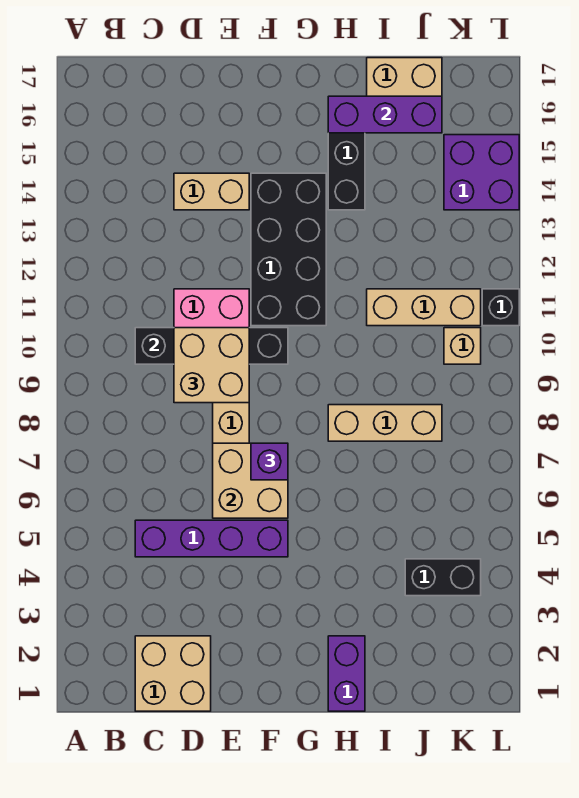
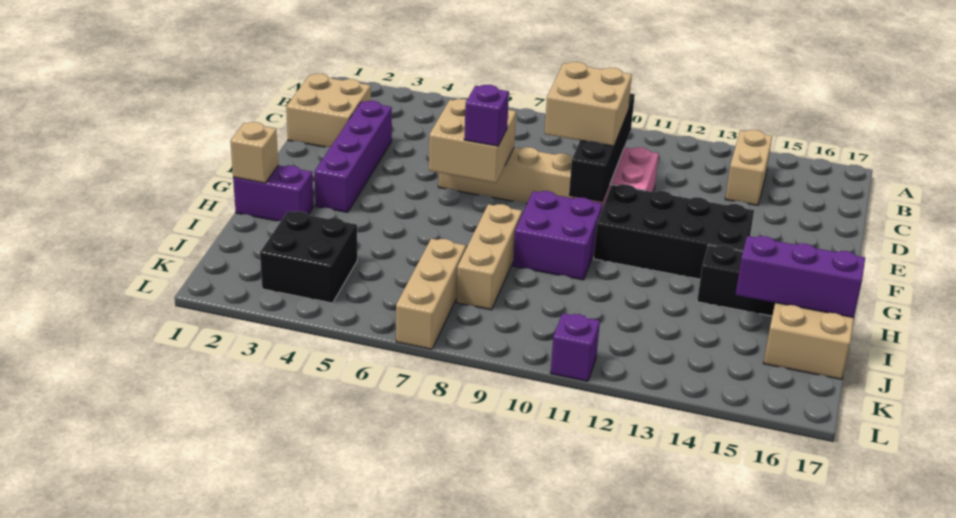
purple 1x4 brick [135,520,288,557] -> purple 1x4 brick moved to [314,101,392,212]
tan 1x2 brick [174,173,249,210] -> tan 1x2 brick moved to [725,130,772,205]
purple 1x3 brick [328,96,442,133] -> purple 1x3 brick turned to [736,236,865,318]
tan 1x3 brick [367,289,481,326] -> tan 1x3 brick moved to [396,239,466,349]
black 1x2 brick [405,559,481,596] -> black 2x2 brick [260,211,357,303]
tan 1x1 brick [444,328,481,364] -> tan 1x1 brick moved to [230,122,278,183]
purple 2x2 brick [444,135,519,210] -> purple 2x2 brick moved to [513,191,602,280]
black 1x1 brick [482,289,519,326] -> purple 1x1 brick [551,313,600,381]

